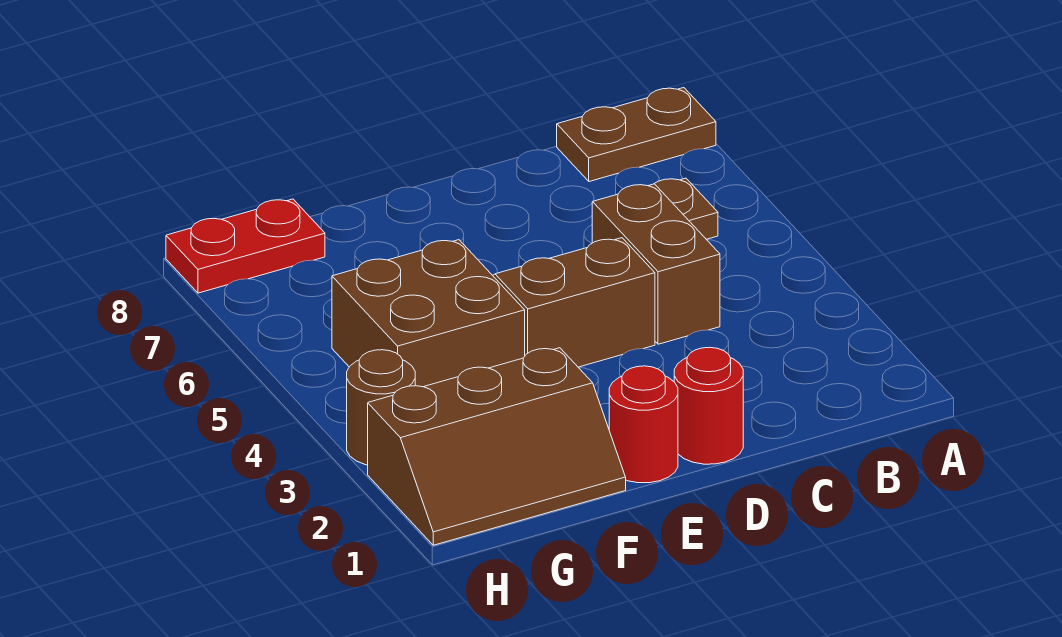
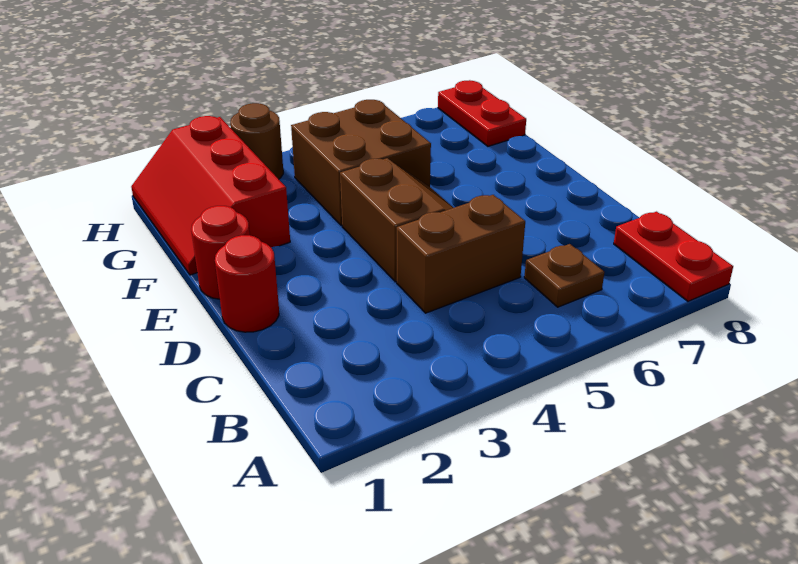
brown 1x2 plate [557,88,716,182] -> red 1x2 plate [614,212,733,301]
brown 2x3 slope [368,348,626,545] -> red 2x3 slope [131,116,290,275]

